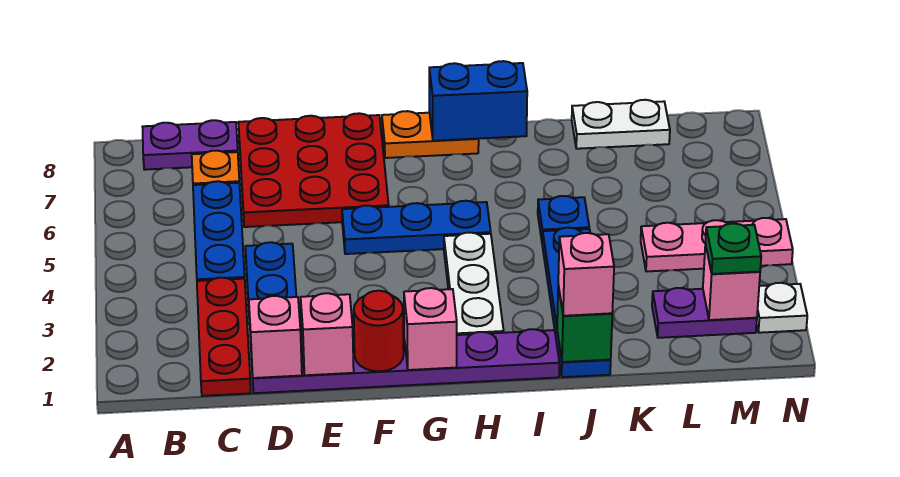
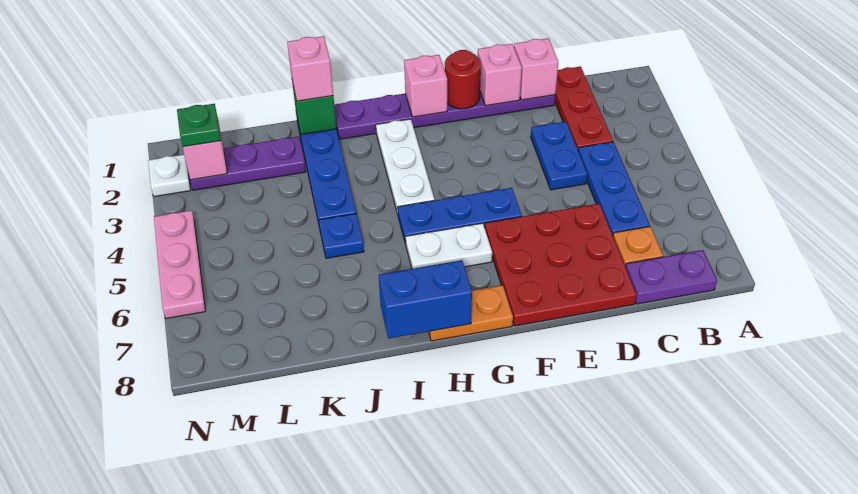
white 1x2 plate [572,100,670,149] -> white 1x2 plate moved to [406,223,492,269]
purple 1x2 plate [652,288,757,338] -> purple 1x3 plate [190,137,306,190]
pink 1x3 plate [641,218,793,272] -> pink 1x3 plate turned to [154,210,206,319]

